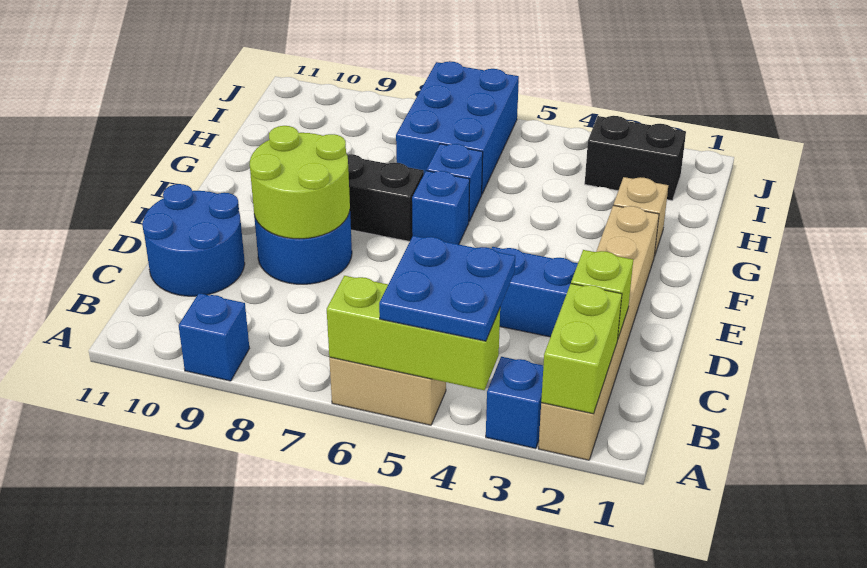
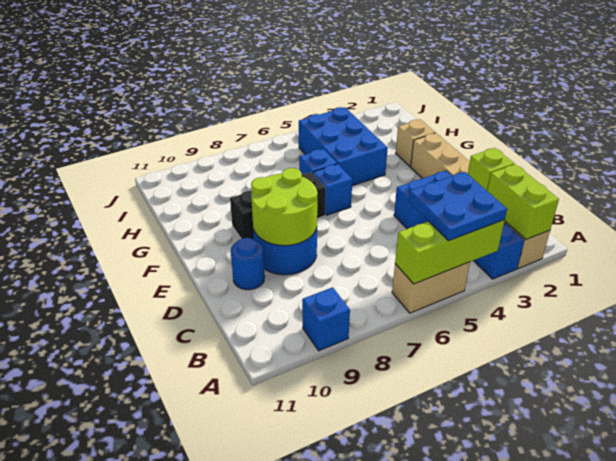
blue 2x2 round brick [142,184,245,296] -> blue 1x1 round brick [231,238,265,290]
blue 2x3 brick [396,61,519,193] -> blue 2x3 brick moved to [299,107,388,186]
black 1x2 brick [585,116,686,200] -> none

